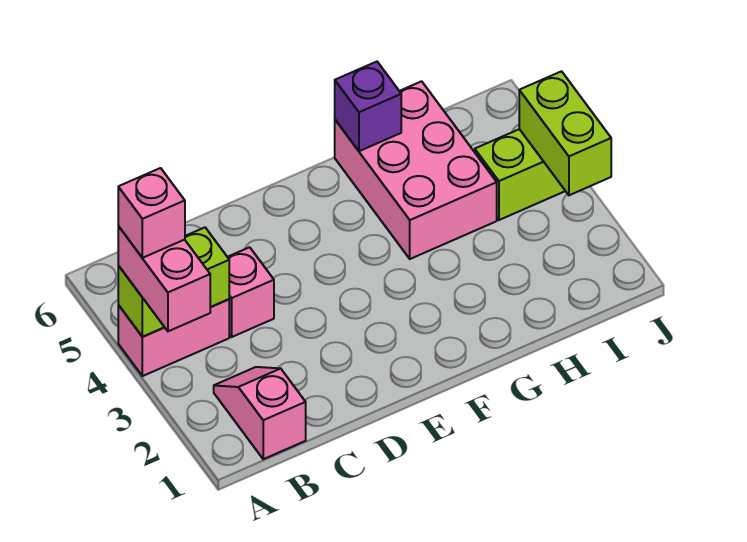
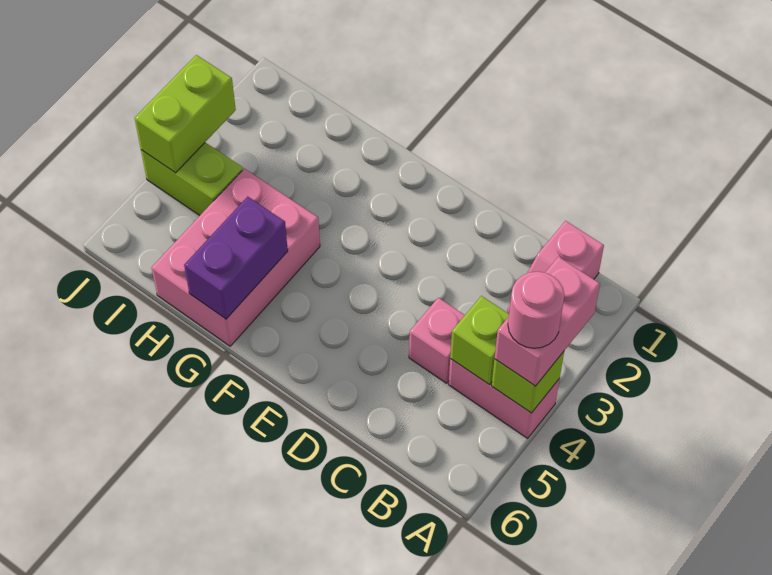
pink 1x1 brick [118,168,185,258] -> pink 1x1 round brick [508,272,565,348]
purple 1x1 brick [335,62,401,151] -> purple 1x2 brick [184,196,288,319]

